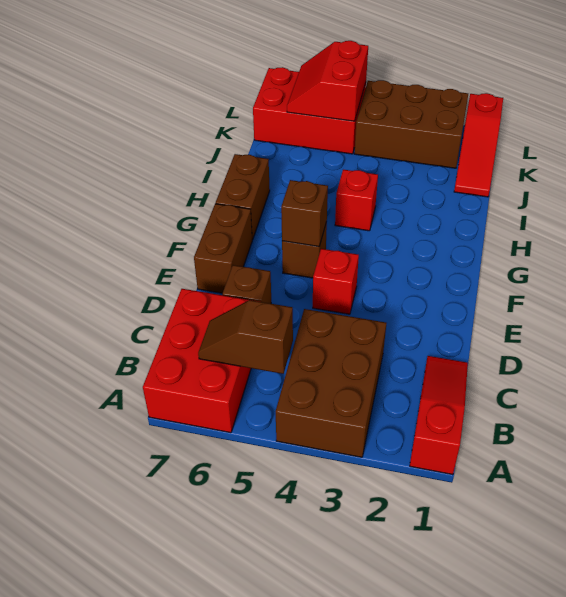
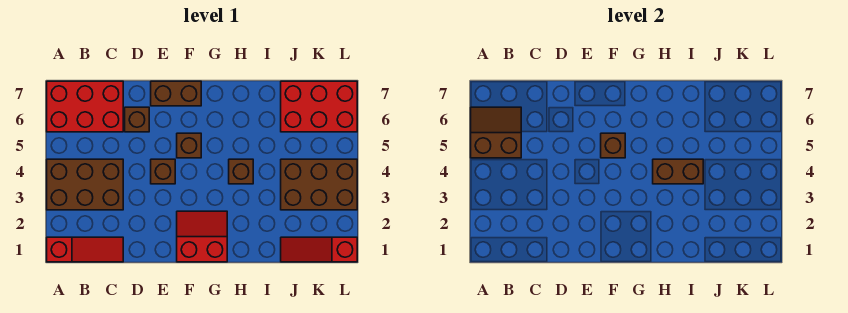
brown 1x2 slope [198,300,293,374] -> brown 2x2 slope [471,107,521,158]
red 1x1 brick [313,249,359,314] -> brown 1x1 brick [151,159,175,184]
brown 1x2 brick [216,154,270,240] -> brown 1x2 brick moved to [653,159,703,184]
red 1x1 brick [335,170,378,231] -> brown 1x1 brick [229,159,253,184]
brown 2x3 brick [354,80,468,168] -> brown 2x3 brick turned to [281,159,357,210]
red 2x3 brick [253,67,366,154] -> red 2x3 brick turned to [281,81,357,132]
red 2x2 slope [287,41,368,121] -> red 2x2 slope moved to [177,211,227,262]

